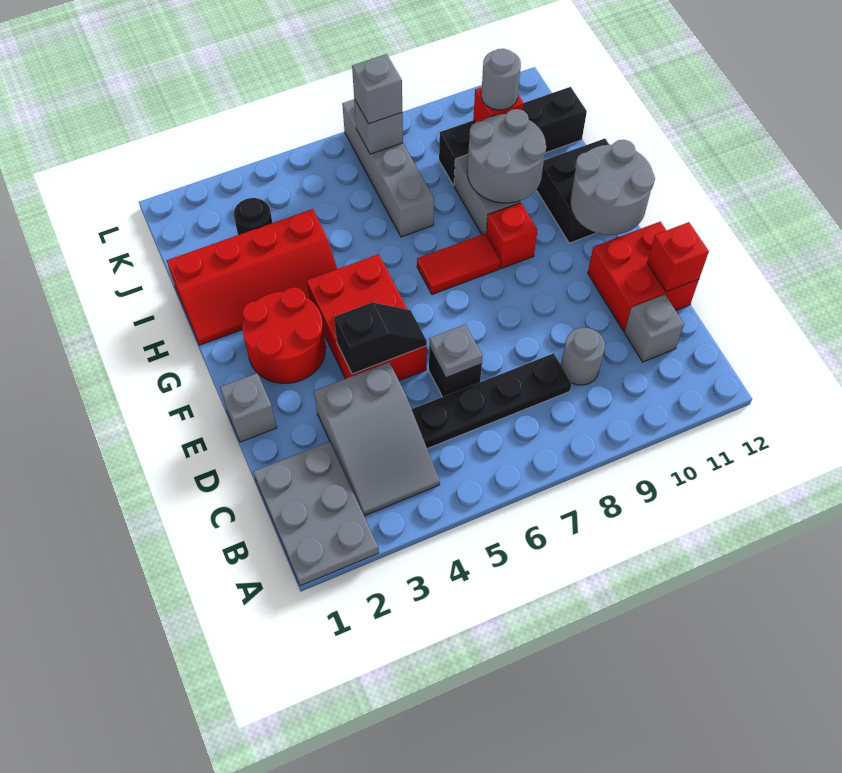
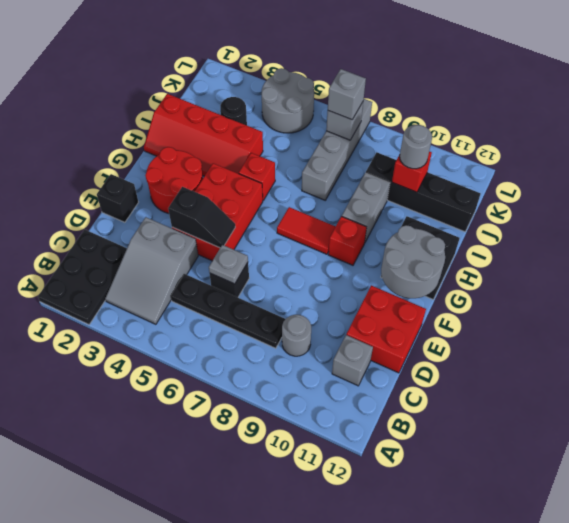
grey 2x3 plate [253,441,379,586] -> black 2x3 plate [38,230,127,325]
red 1x1 brick [647,222,709,292] -> red 1x1 brick moved to [239,153,275,200]
grey 1x1 brick [220,373,277,442] -> black 1x1 brick [97,174,138,222]
grey 2x2 round brick [467,109,546,203] -> grey 2x2 round brick moved to [262,68,314,133]

